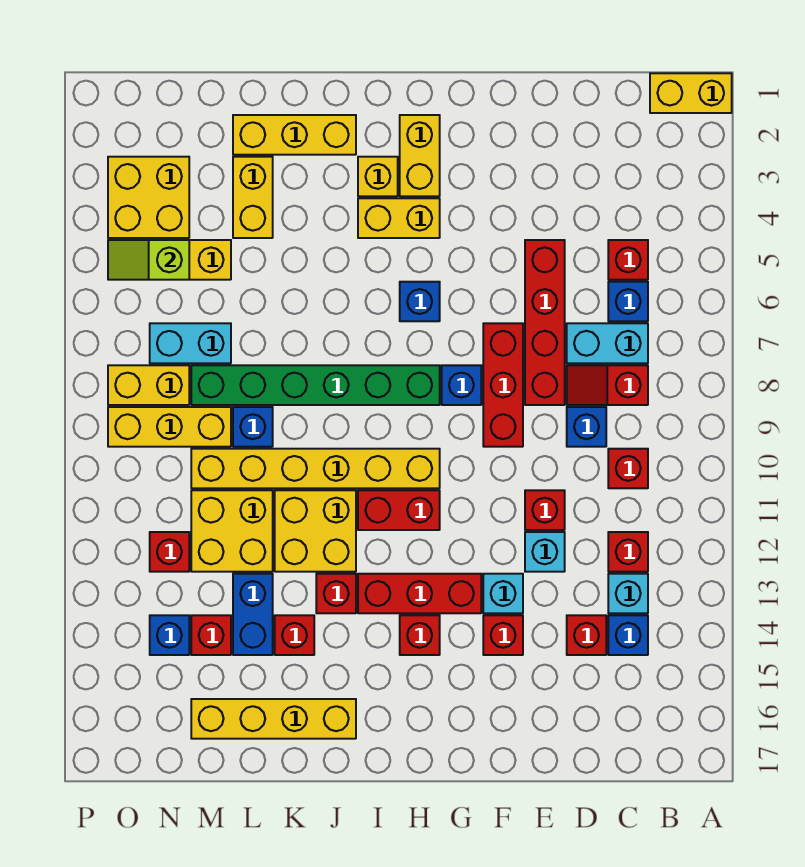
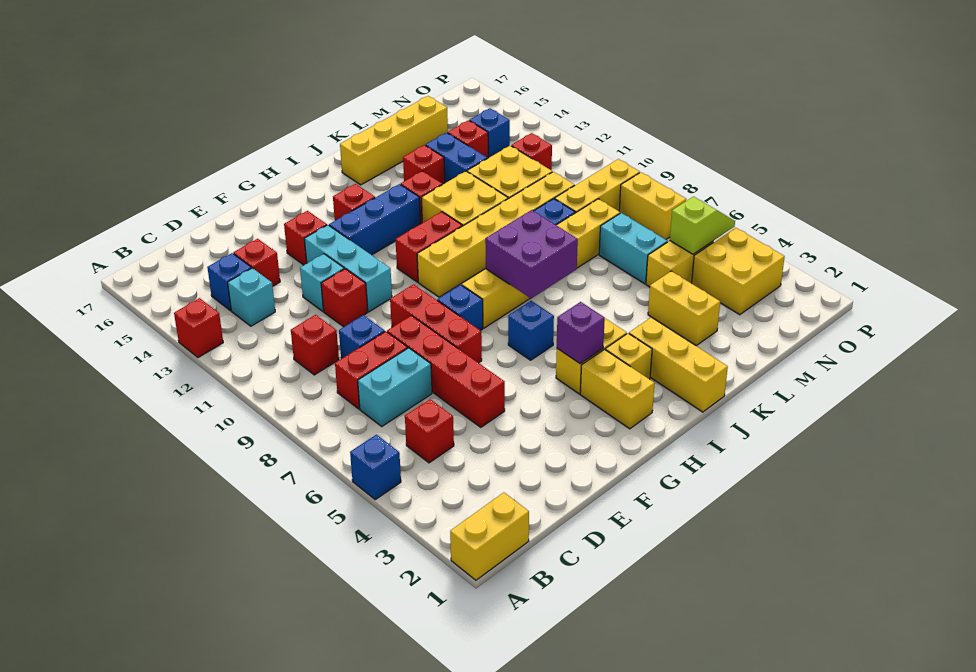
blue 1x1 brick [608,282,648,321] -> blue 1x1 brick moved to [350,435,401,500]
red 1x2 slope [567,365,648,405] -> red 1x2 brick [335,331,408,409]
red 1x1 brick [608,532,648,572] -> red 1x1 brick moved to [174,298,223,358]
cyan 1x1 brick [483,574,523,613] -> cyan 1x3 brick [304,225,392,312]
red 1x3 brick [358,574,481,613] -> blue 1x3 brick [329,184,420,255]
none -> purple 1x1 brick [557,302,605,364]
green 1x6 brick [191,365,440,405] -> yellow 1x6 brick [462,199,620,328]
none -> purple 2x2 brick [485,210,578,299]
yellow 1x3 brick [233,115,356,155] -> yellow 1x3 brick turned to [629,317,728,412]
cyan 1x2 brick [150,323,231,363] -> cyan 1x2 brick turned to [599,213,668,284]
yellow 1x2 brick [108,365,189,405] -> yellow 1x2 brick turned to [619,172,686,240]

